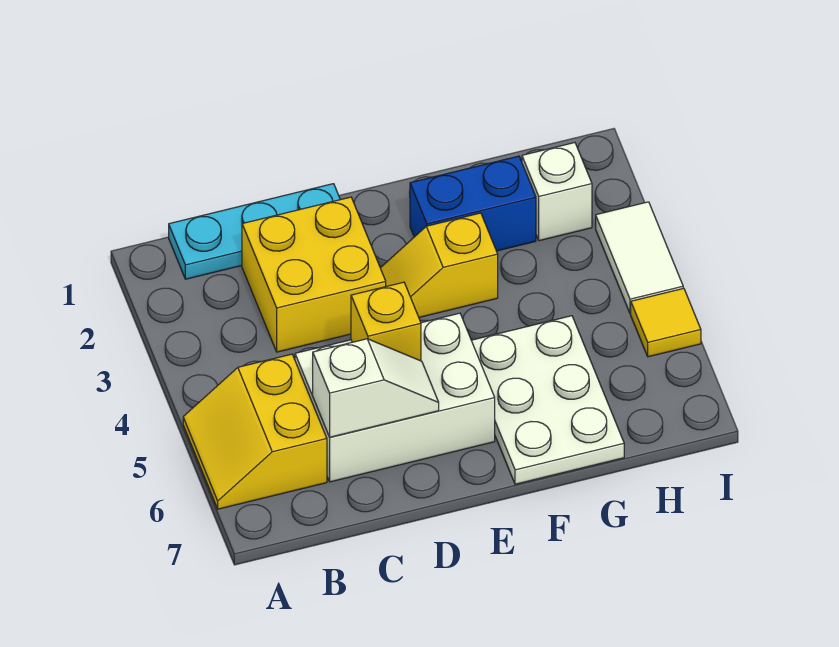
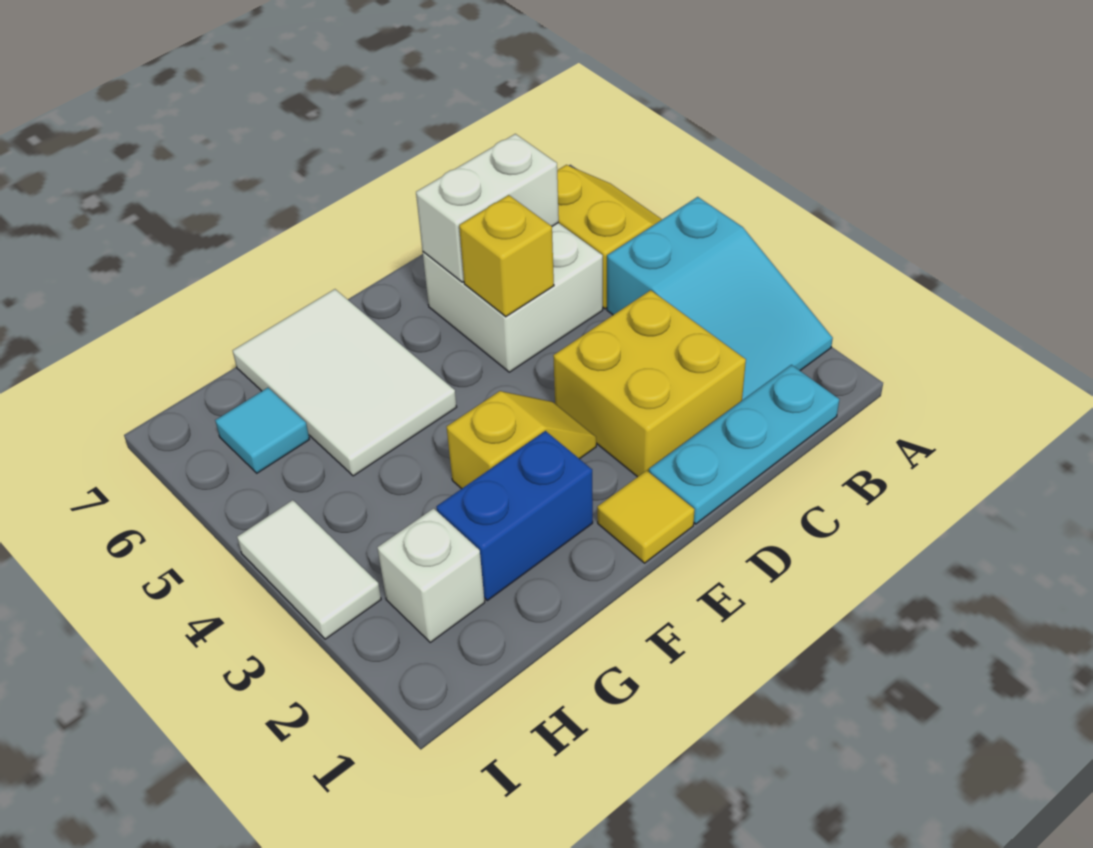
none -> cyan 2x3 slope [607,197,833,400]
white 2x3 brick [295,313,495,482] -> white 2x2 brick [423,223,603,372]
white 1x2 slope [313,339,439,437] -> white 1x2 brick [416,134,559,282]
white 2x3 plate [471,316,624,484] -> white 2x3 tile [233,289,457,476]
none -> cyan 1x1 tile [215,388,309,473]
yellow 1x1 tile [631,288,701,357] -> yellow 1x1 tile moved to [597,470,694,563]

